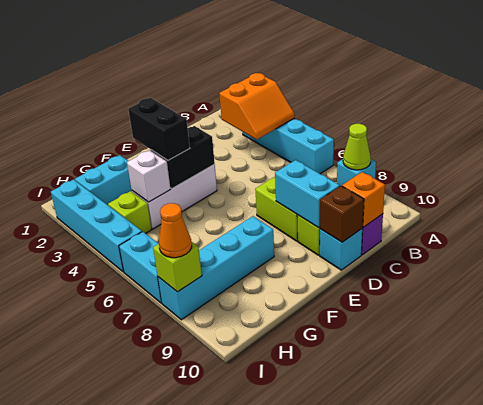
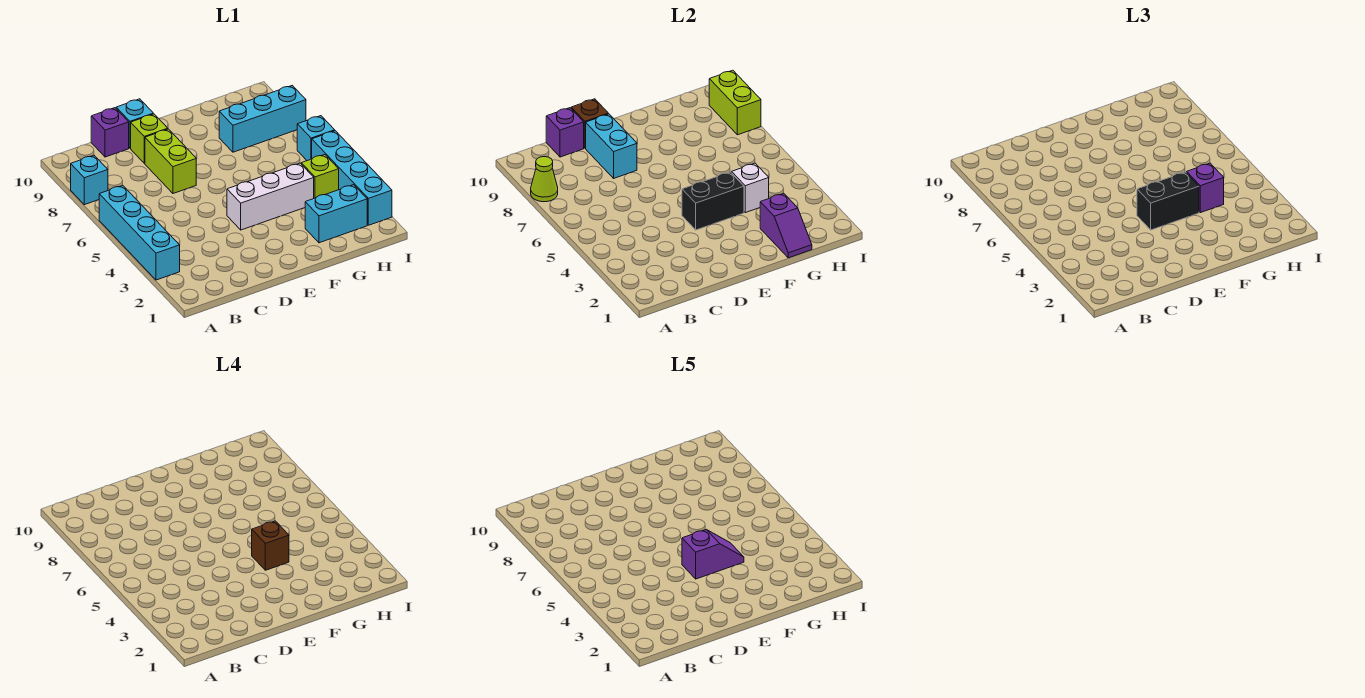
orange 2x2 slope [219,73,295,140] -> none
orange 1x1 brick [342,172,385,227] -> purple 1x1 brick [546,108,584,157]
none -> purple 1x2 slope [682,530,744,579]
black 1x2 brick [128,98,190,160] -> black 1x2 brick turned to [1137,172,1199,230]
none -> brown 1x1 brick [252,521,289,570]
cyan 1x4 brick [158,216,274,320] -> cyan 1x3 brick [219,85,306,152]
none -> purple 1x2 slope [760,193,812,258]
none -> purple 1x1 brick [1187,163,1224,213]
cyan 1x2 brick [119,232,162,303] -> cyan 1x1 brick [297,116,335,161]
lime 1x1 brick [153,242,202,292] -> lime 1x2 brick [709,70,761,135]
orange 1x1 cone [159,203,192,258] -> none

